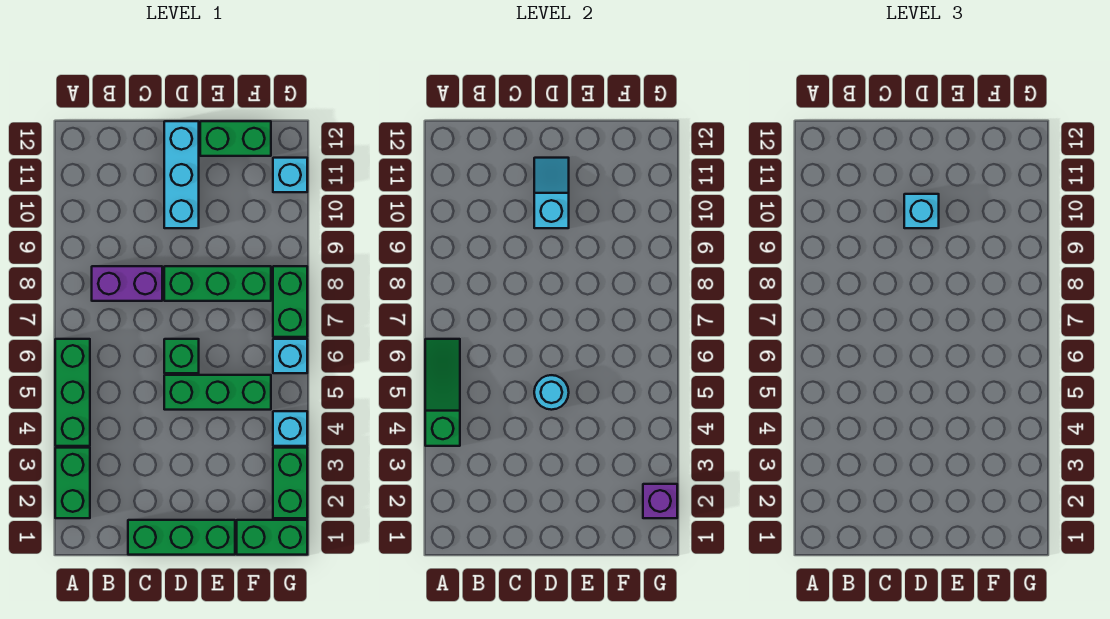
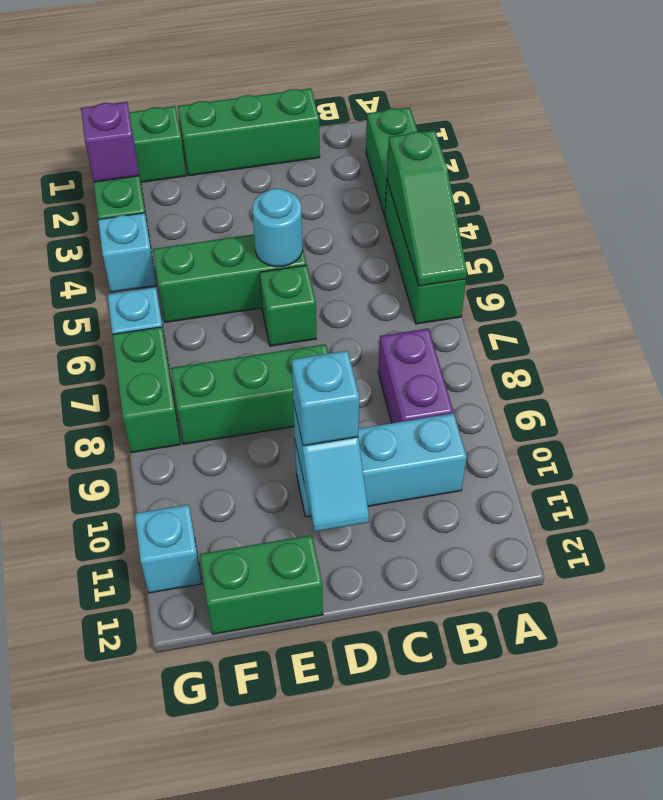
purple 1x2 brick [92,266,162,301] -> purple 1x2 brick turned to [378,328,453,423]
cyan 1x3 brick [164,121,199,228] -> cyan 1x3 brick turned to [295,413,467,517]

